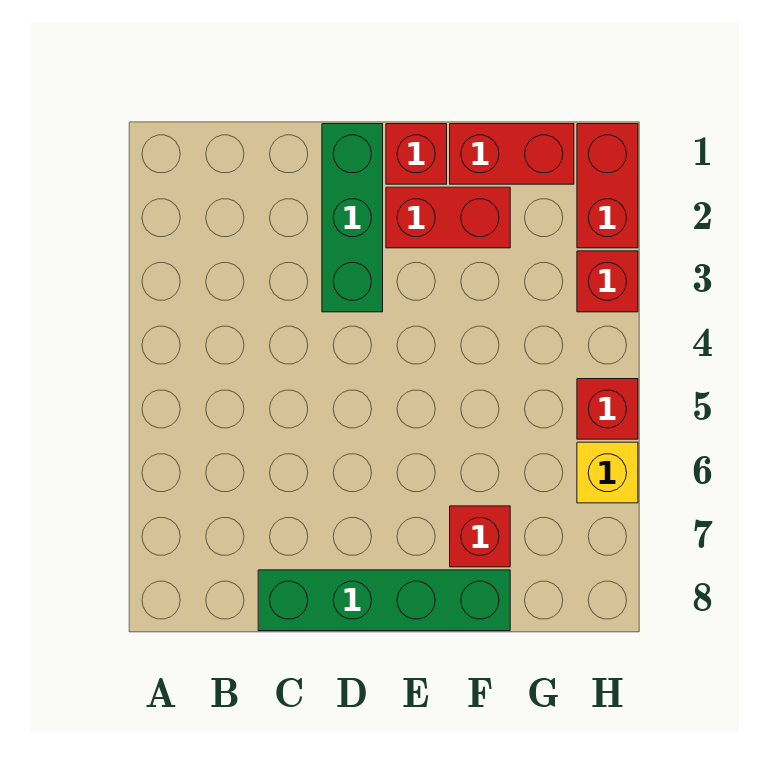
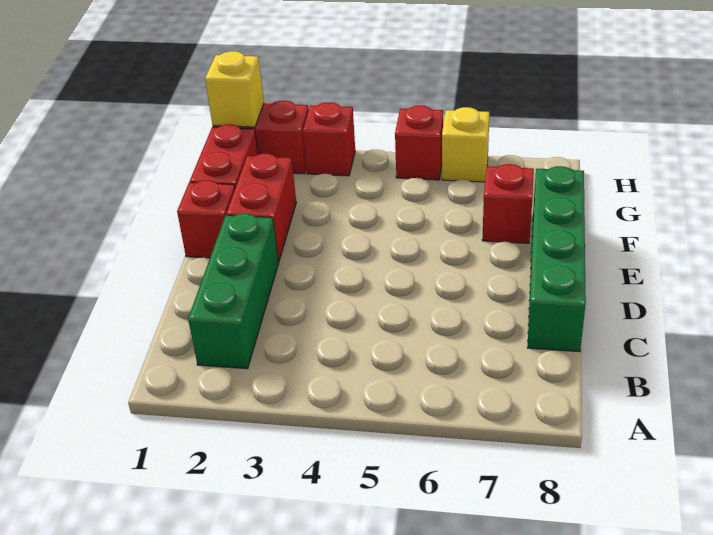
green 1x3 brick [322,124,383,312] -> green 1x3 brick turned to [188,214,279,369]
none -> yellow 1x1 brick [205,51,264,127]

